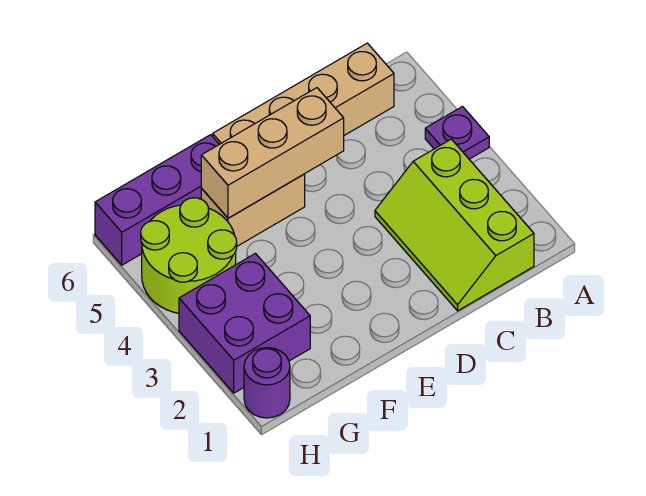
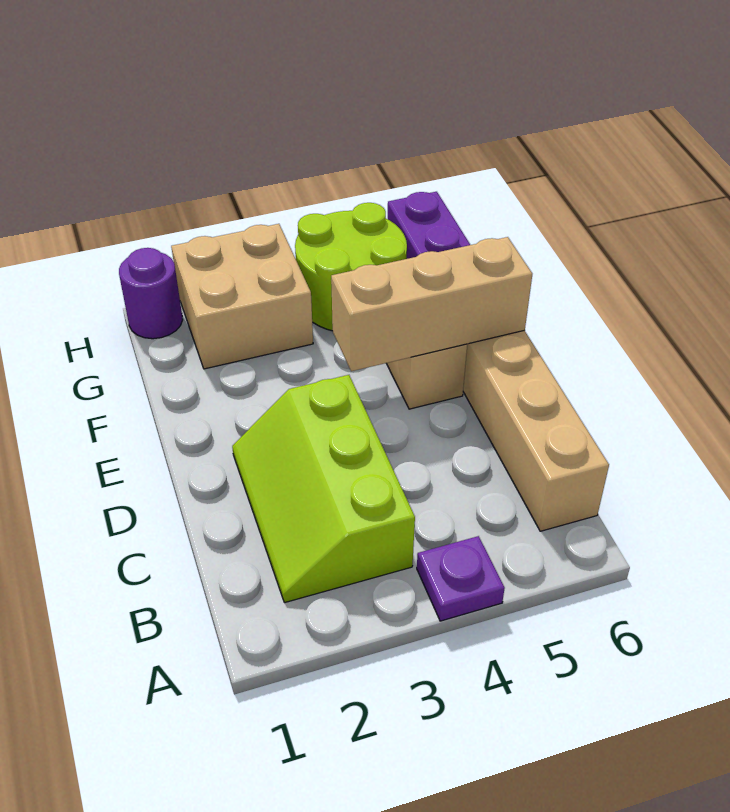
lime 2x3 slope [375,139,534,311] -> lime 2x3 slope turned to [232,375,415,603]
tan 1x3 brick [201,88,344,218] -> tan 1x3 brick turned to [331,237,532,371]
purple 2x2 brick [179,254,310,393] -> tan 2x2 brick [171,224,313,369]

